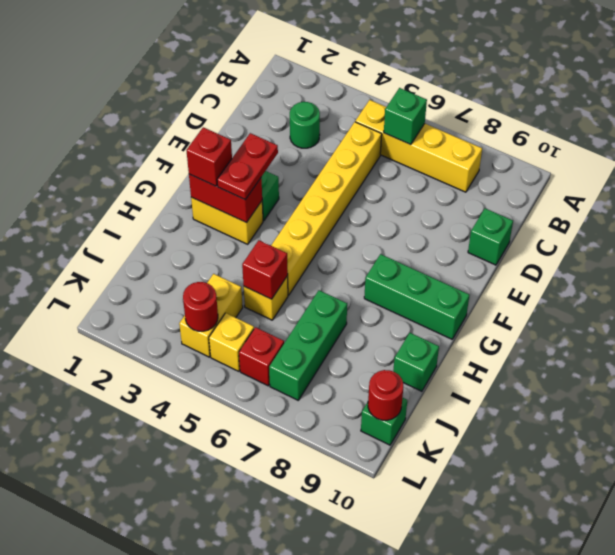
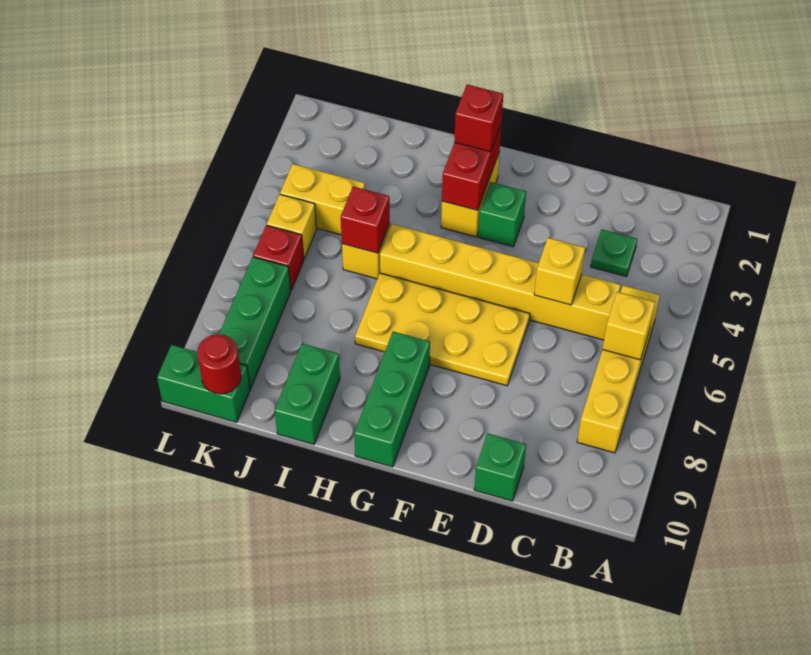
green 1x1 brick [384,88,427,145] -> yellow 1x1 brick [602,292,655,360]
green 1x1 round brick [290,102,320,148] -> green 1x1 plate [591,230,637,277]
none -> yellow 1x1 brick [534,238,585,305]
none -> yellow 2x4 plate [355,273,530,386]
red 1x2 plate [217,133,278,200] -> none
green 1x3 brick [269,290,347,400] -> green 1x3 brick turned to [219,257,291,388]
green 1x1 brick [393,333,439,391] -> green 1x2 brick [275,343,340,444]
red 1x1 round brick [183,282,218,331] -> none
green 1x1 brick [361,397,407,445] -> green 1x2 brick [157,345,250,422]

